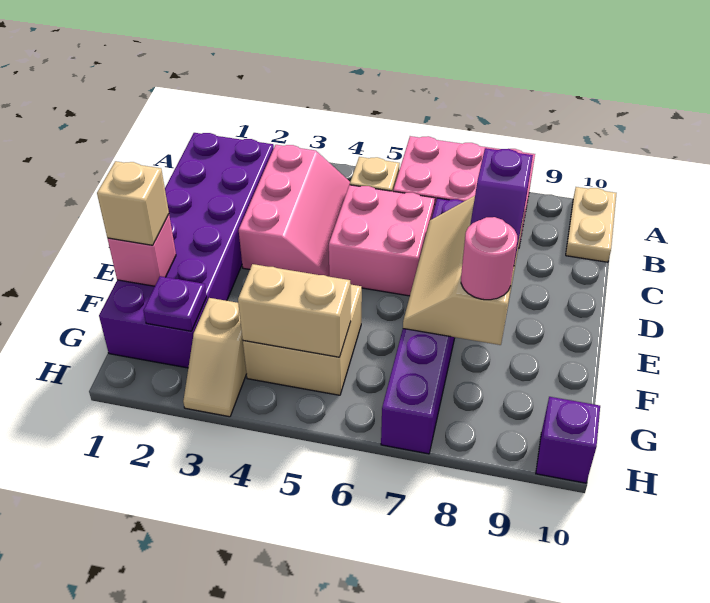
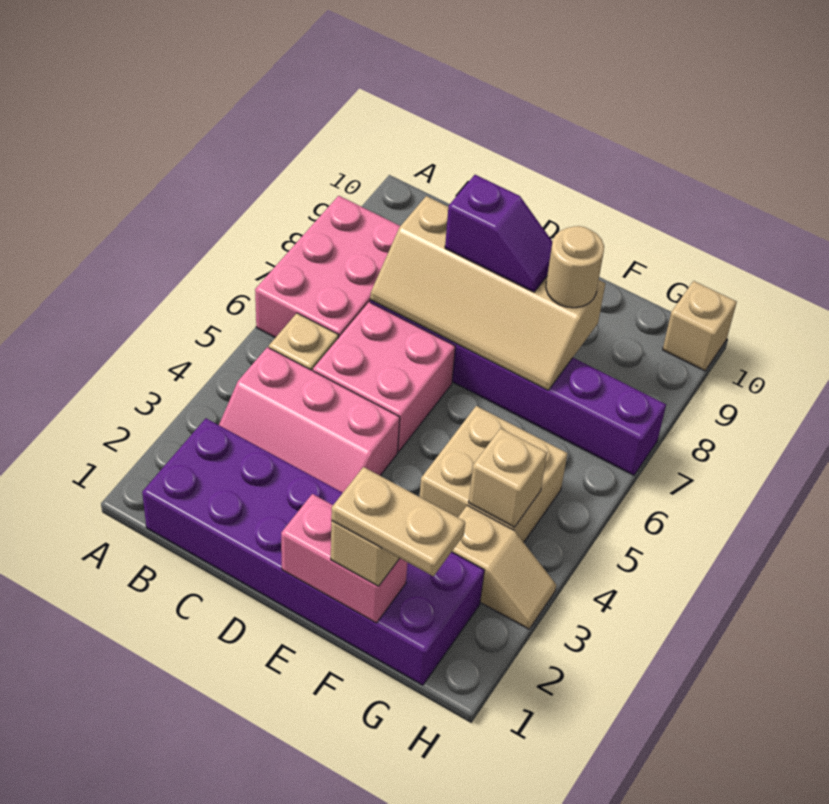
tan 1x2 plate [566,187,617,262] -> tan 1x2 plate moved to [331,467,465,576]
pink 2x3 slope [239,145,350,277] -> pink 2x3 slope turned to [219,347,400,493]
tan 2x3 slope [403,196,524,345] -> tan 2x4 slope [370,196,605,390]
pink 1x1 brick [108,215,176,286] -> pink 1x2 brick [281,494,407,623]
pink 1x1 round brick [461,217,517,300] -> tan 1x1 round brick [546,226,604,308]
purple 1x1 plate [143,276,207,331] -> none
tan 1x2 brick [238,264,351,357] -> tan 1x1 brick [469,428,547,527]
purple 1x1 brick [536,397,600,483] -> tan 1x1 brick [663,281,737,371]

